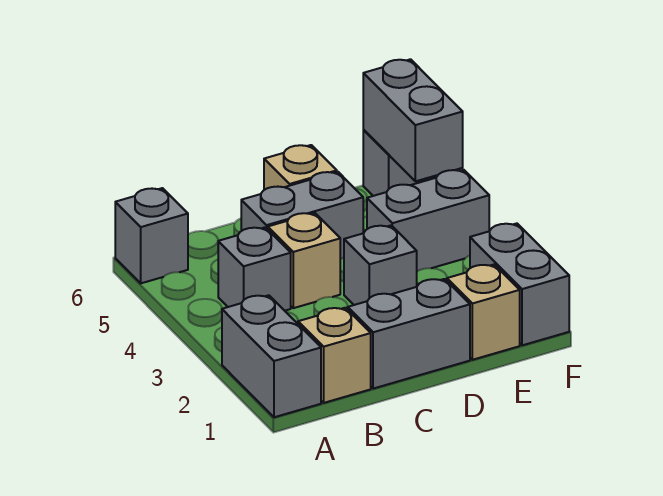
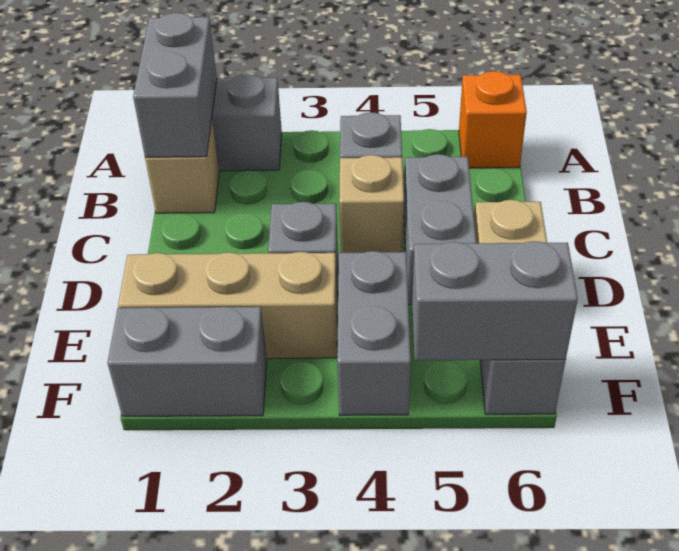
grey 1x1 brick [115,188,188,283] -> orange 1x1 brick [459,71,527,168]
grey 1x2 brick [347,279,470,389] -> grey 1x2 brick moved to [133,13,217,157]
tan 1x1 brick [447,265,520,360] -> tan 1x3 brick [118,252,337,359]

